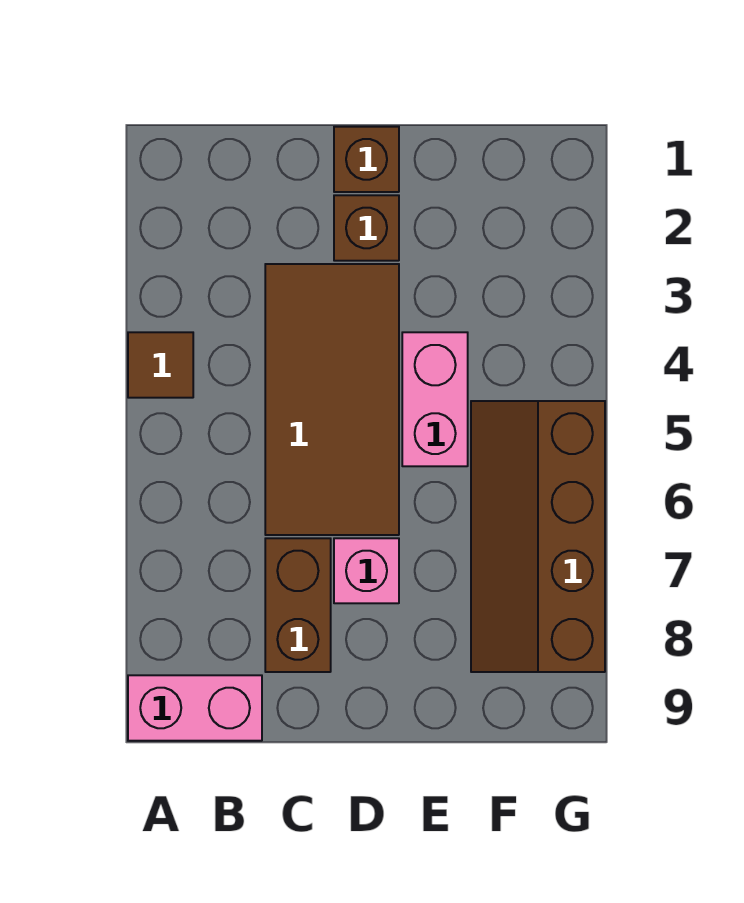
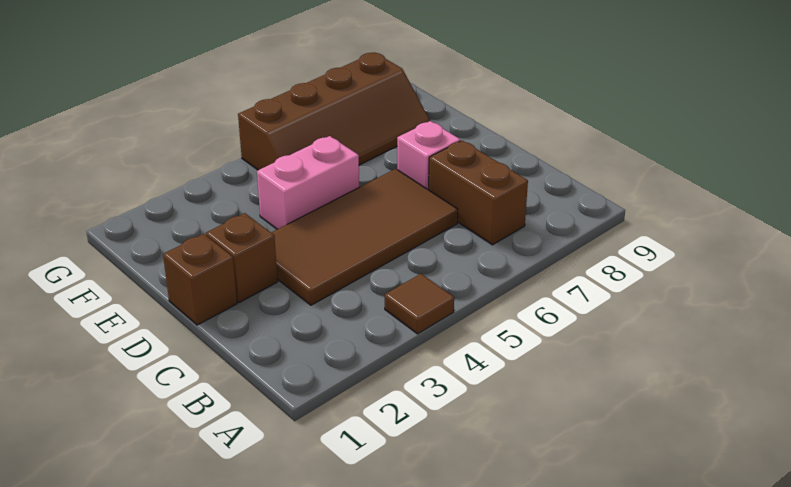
pink 1x2 brick [128,675,262,741] -> none
brown 1x2 brick [265,538,331,672] -> brown 1x2 brick turned to [429,140,528,245]

